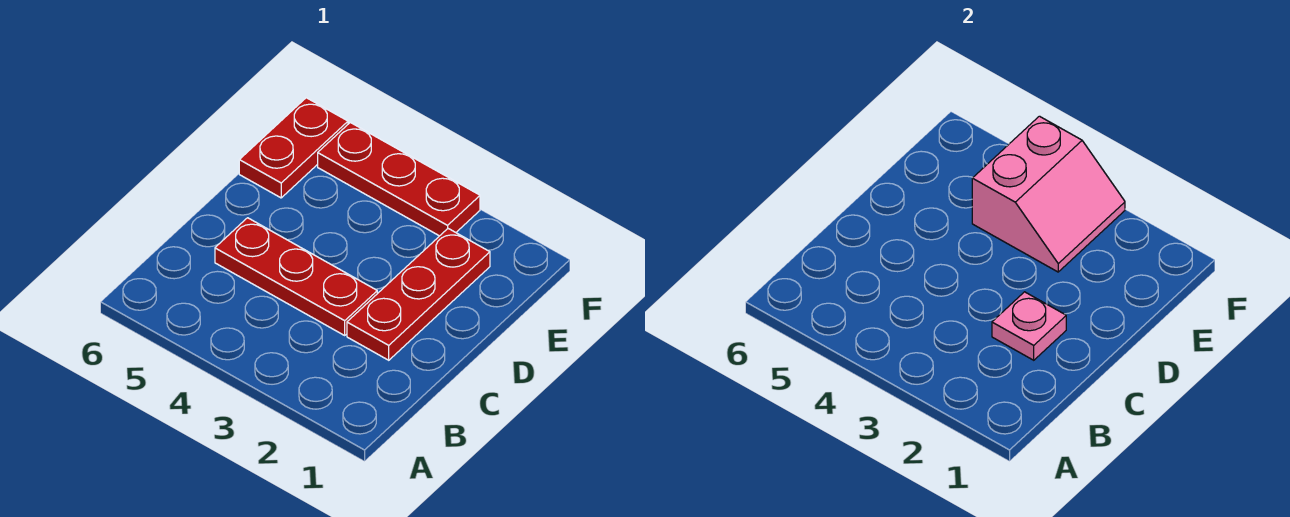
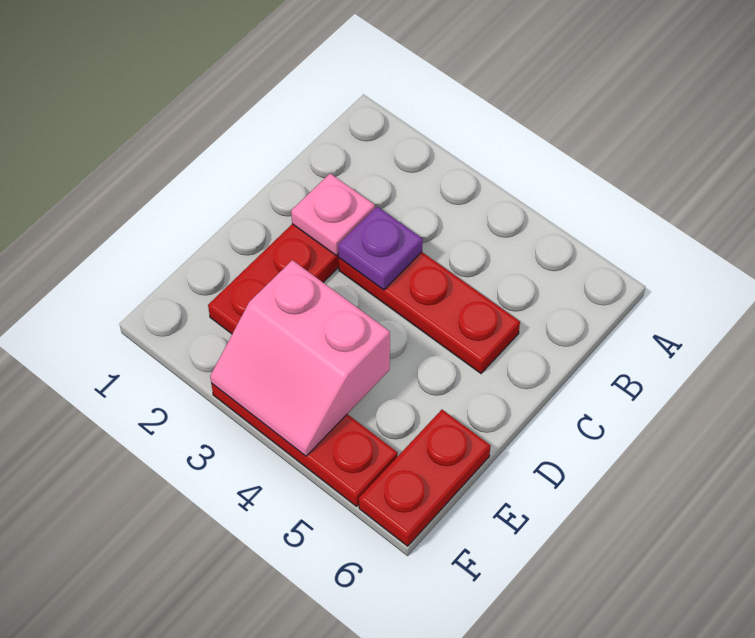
none -> purple 1x1 plate [338,207,423,290]
pink 2x2 slope [972,116,1125,272] -> pink 2x2 slope turned to [210,260,390,456]

